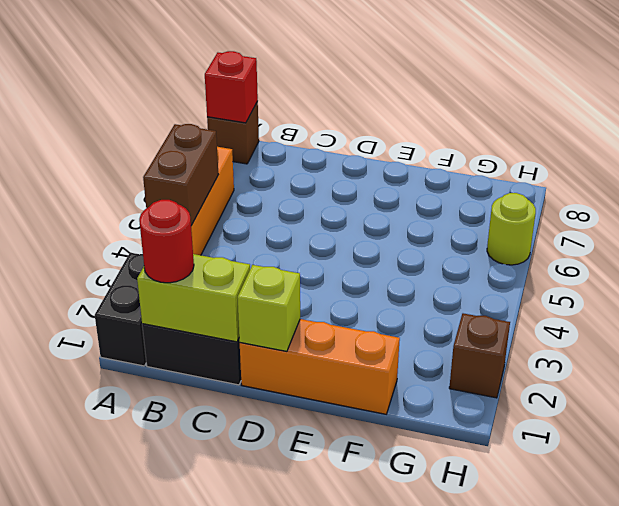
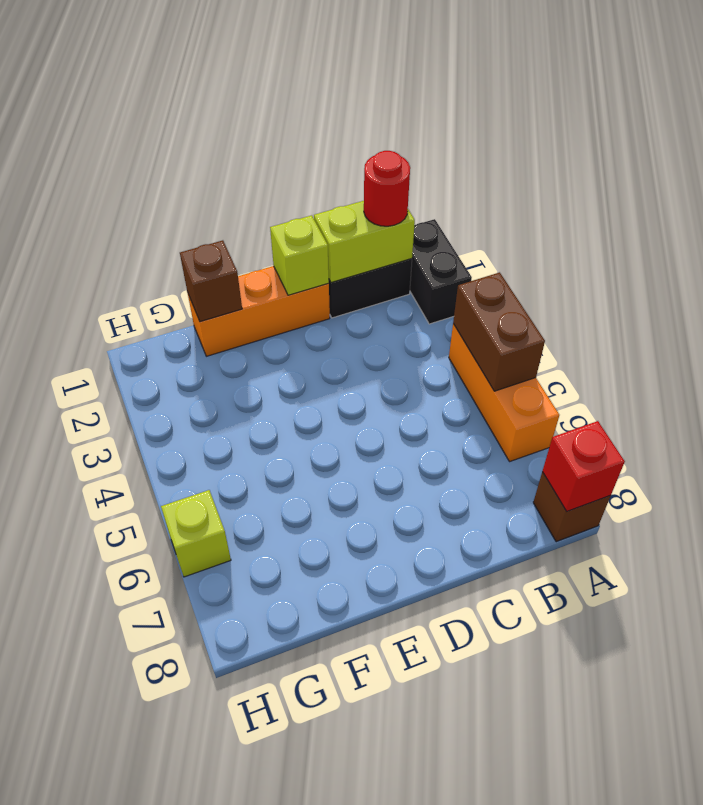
brown 1x1 brick [449,313,510,398] -> brown 1x1 brick moved to [180,240,242,322]
lime 1x1 round brick [487,193,536,265] -> lime 1x1 brick [161,490,231,577]

